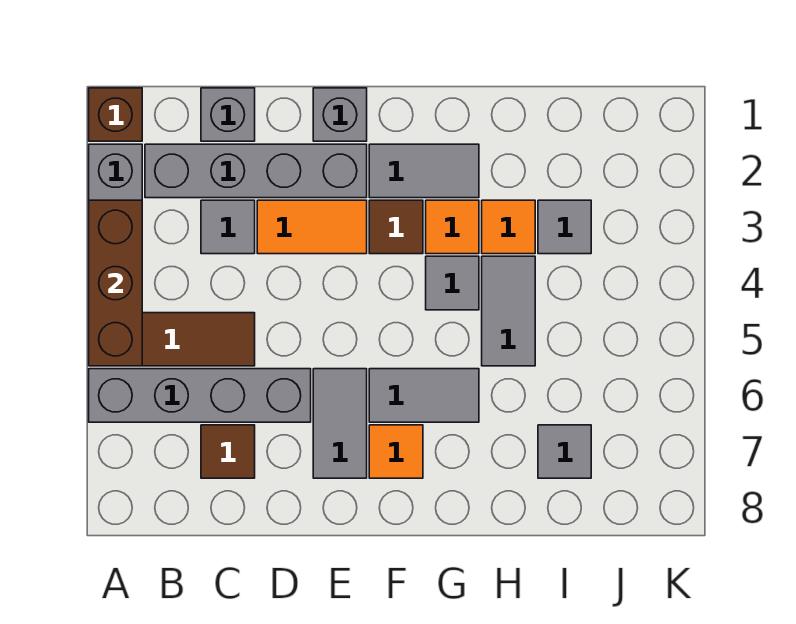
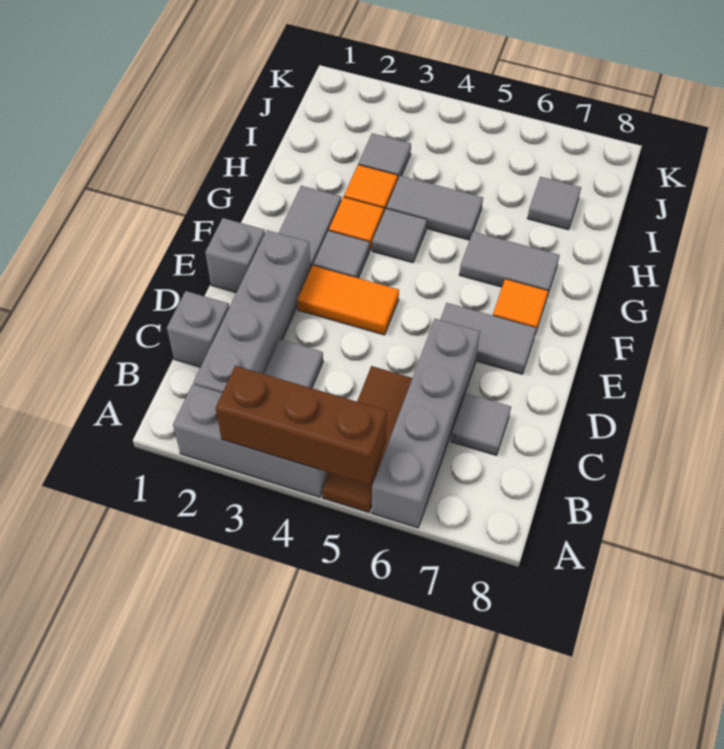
brown 1x1 brick [89,88,142,141] -> none
brown 1x1 tile [201,425,255,478] -> grey 1x1 tile [451,394,511,455]
orange 1x2 tile [257,200,367,254] -> orange 1x2 tile turned to [297,266,399,335]
brown 1x1 tile [369,200,423,254] -> grey 1x1 tile [313,231,369,278]
grey 1x2 tile [369,369,479,422] -> grey 1x2 tile turned to [459,232,560,296]

